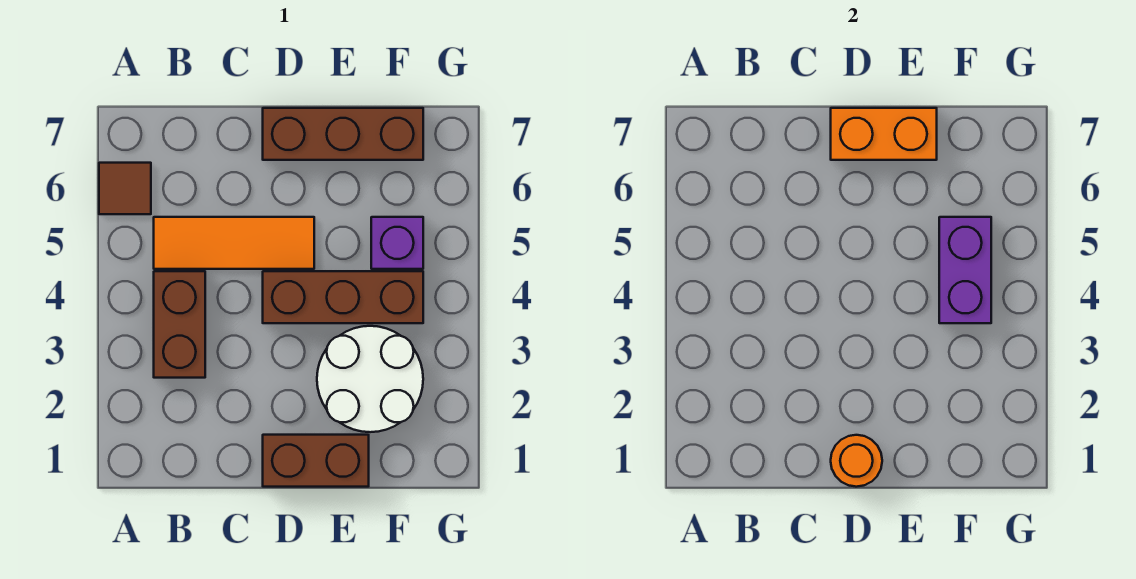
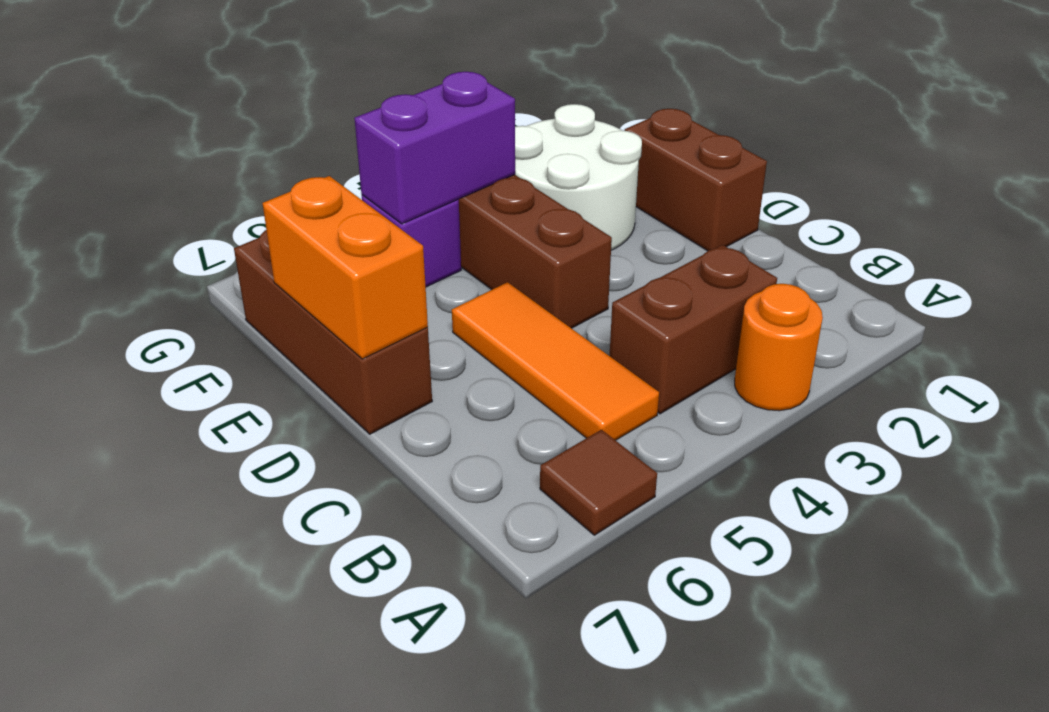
orange 1x1 round brick [831,435,882,487] -> orange 1x1 round brick moved to [735,284,823,411]

